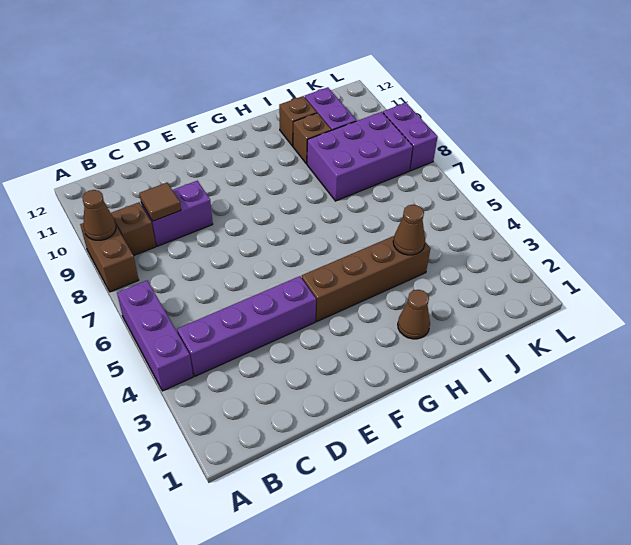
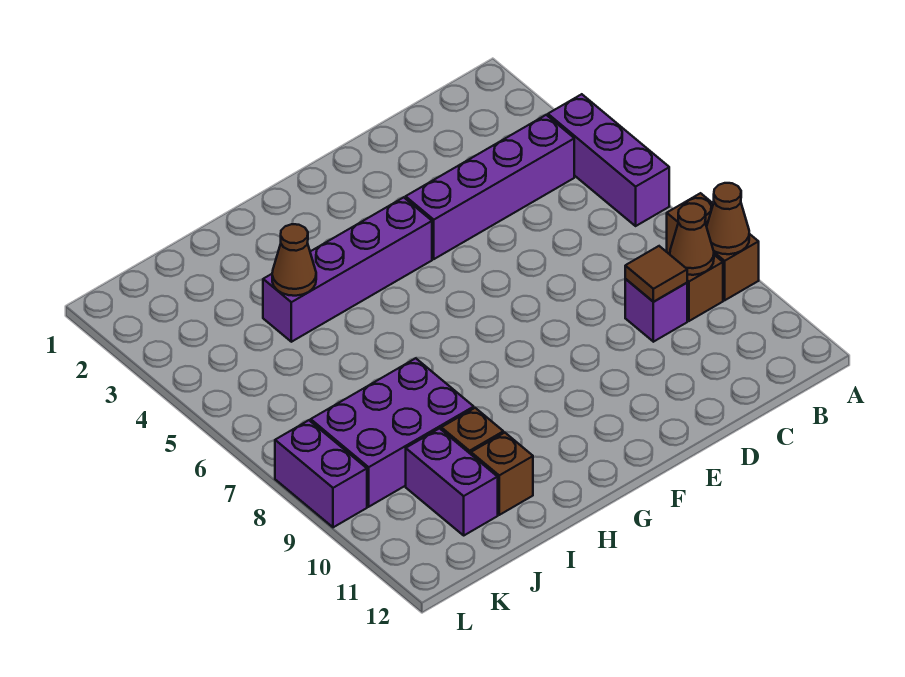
purple 1x2 brick [141,181,213,246] -> purple 1x1 brick [625,279,687,342]
brown 1x4 brick [302,236,430,321] -> purple 1x4 brick [263,197,432,342]
brown 1x1 cone [398,290,430,339] -> brown 1x1 cone moved to [670,203,714,275]

